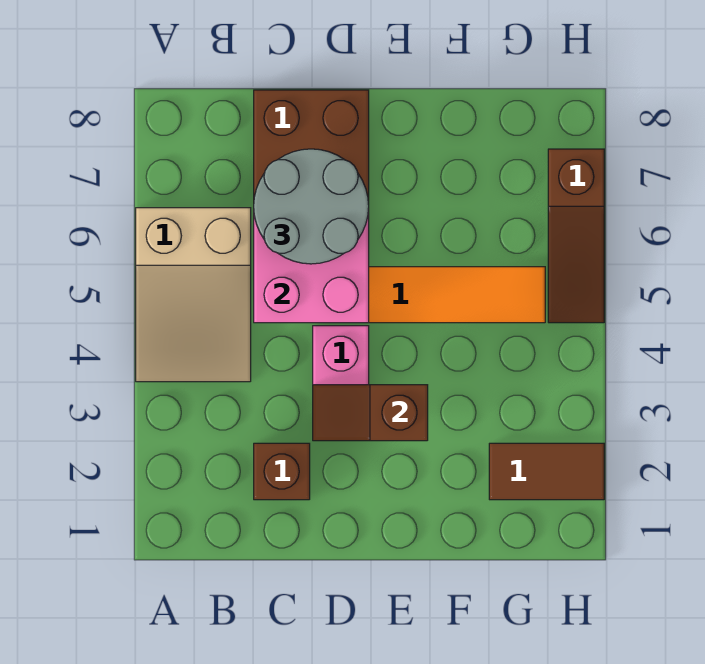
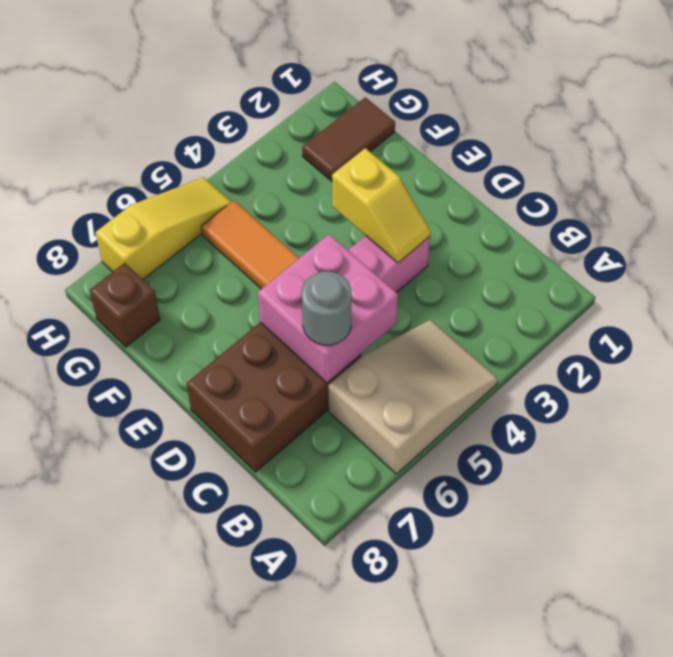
brown 1x1 brick [254,443,310,500] -> brown 1x1 brick moved to [90,263,160,347]
grey 2x2 round brick [254,149,369,264] -> grey 1x1 round brick [302,271,352,345]
brown 1x2 slope [313,385,428,441] -> yellow 1x2 slope [332,148,430,263]
brown 1x2 tile [489,443,604,500] -> brown 1x2 tile turned to [302,97,395,181]
brown 1x3 slope [548,149,604,323] -> yellow 1x3 slope [95,177,231,279]

